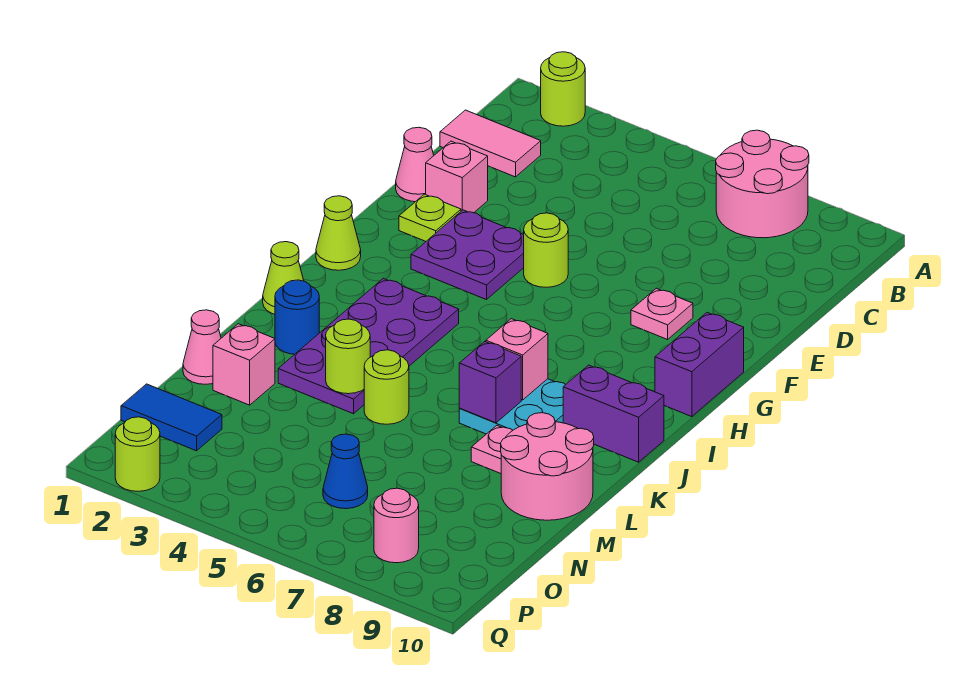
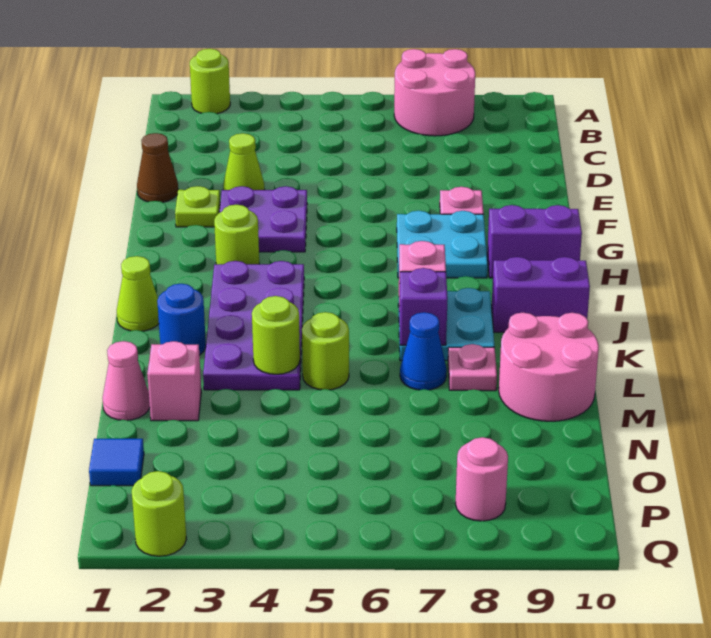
pink 1x2 tile [440,110,541,177] -> none
pink 1x1 cone [396,127,434,202] -> brown 1x1 cone [137,133,178,202]
pink 1x1 brick [426,141,488,213] -> none
lime 1x1 round brick [524,213,568,287] -> lime 1x1 round brick moved to [214,205,259,264]
none -> cyan 2x2 plate [397,211,488,278]
purple 1x2 brick [655,313,744,417] -> purple 1x2 brick turned to [487,205,582,278]
lime 1x1 cone [316,196,361,270] -> lime 1x1 cone moved to [223,133,265,190]
blue 1x2 tile [121,384,222,451] -> blue 1x1 tile [89,439,144,486]
blue 1x1 cone [323,434,368,509] -> blue 1x1 cone moved to [400,312,447,390]

